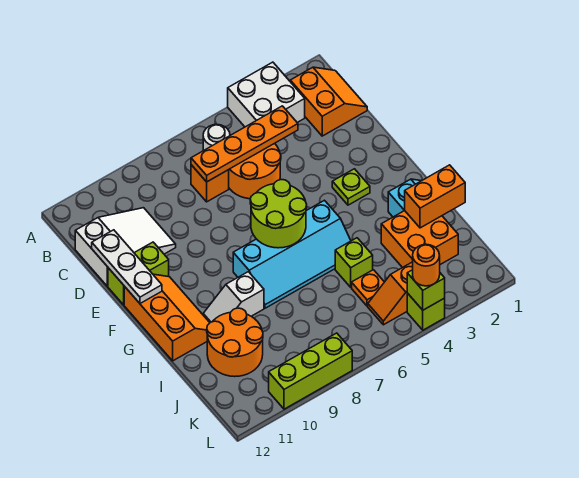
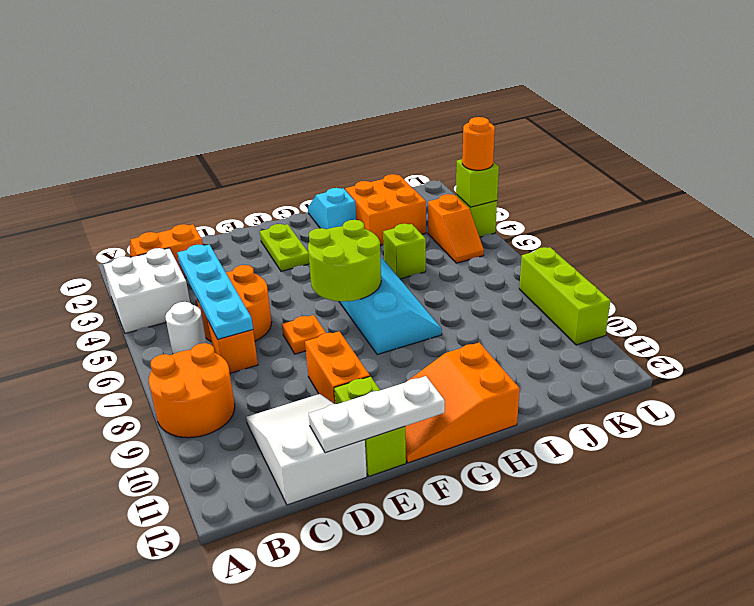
orange 1x4 plate [191,106,298,182] -> cyan 1x4 plate [178,244,253,339]
lime 1x1 plate [332,169,370,205] -> lime 1x2 plate [260,224,309,271]
orange 2x3 slope [124,274,210,361] -> orange 2x3 slope turned to [405,342,520,463]
white 1x2 slope [203,272,264,322] -> none
orange 1x2 brick [405,165,465,228] -> orange 1x2 brick moved to [305,331,370,404]
orange 2x2 round brick [207,308,263,377] -> orange 2x2 round brick moved to [149,343,235,438]
orange 1x1 plate [352,270,384,306] -> orange 1x1 plate moved to [282,315,326,354]

